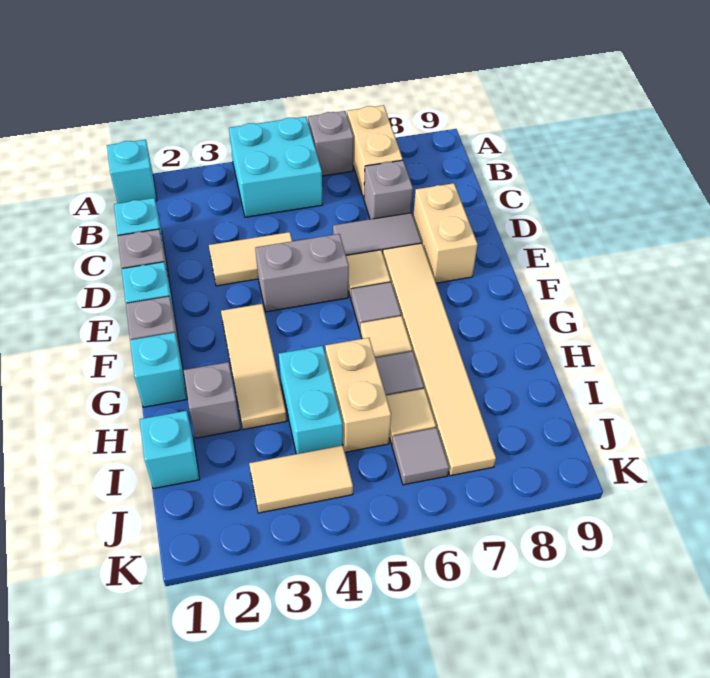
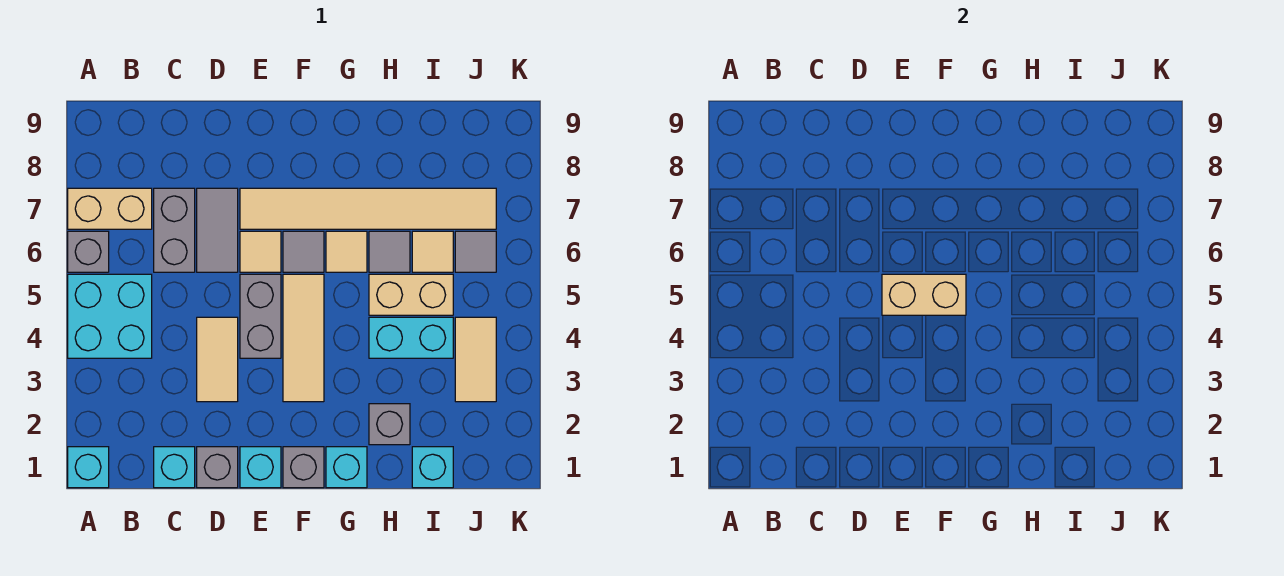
grey 1x1 brick [364,160,413,219] -> grey 1x2 brick [154,188,195,272]
tan 1x2 brick [413,183,478,283] -> tan 1x2 brick moved to [882,274,966,315]
tan 1x3 tile [221,304,287,429] -> tan 1x3 tile turned to [283,274,324,402]

